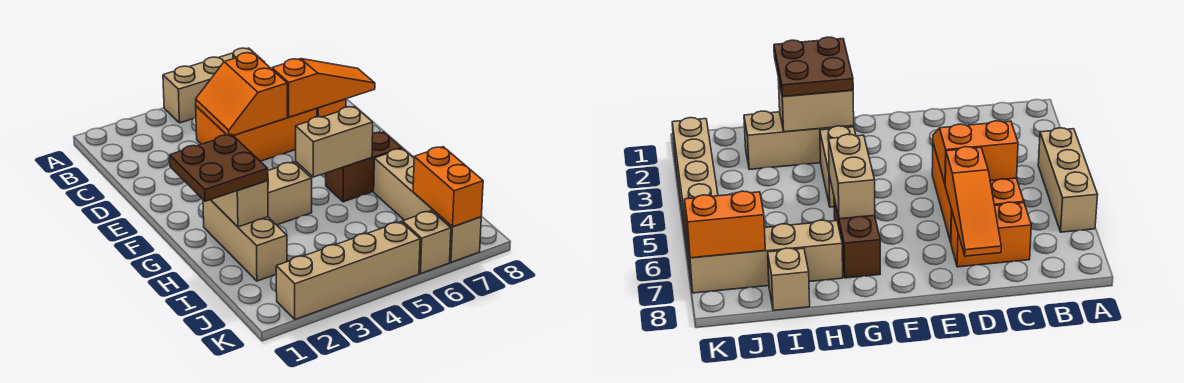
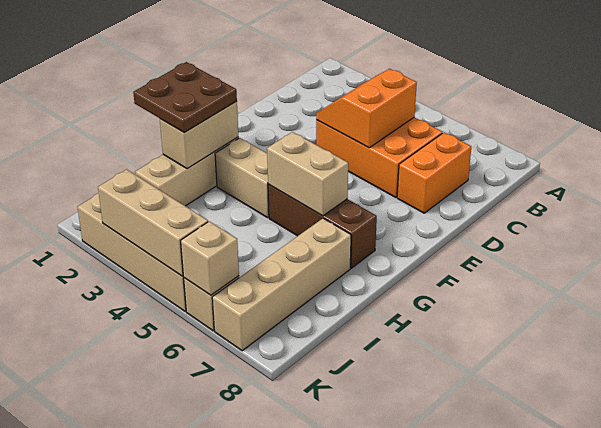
tan 1x3 brick [163,48,264,123] -> tan 1x3 brick moved to [98,169,208,276]
orange 1x3 slope [272,59,375,117] -> none
brown 1x2 brick [326,132,402,202] -> brown 1x3 brick [268,184,377,268]
tan 1x1 brick [768,248,810,311] -> tan 1x1 brick moved to [181,221,239,295]
orange 1x2 brick [413,147,483,227] -> none

